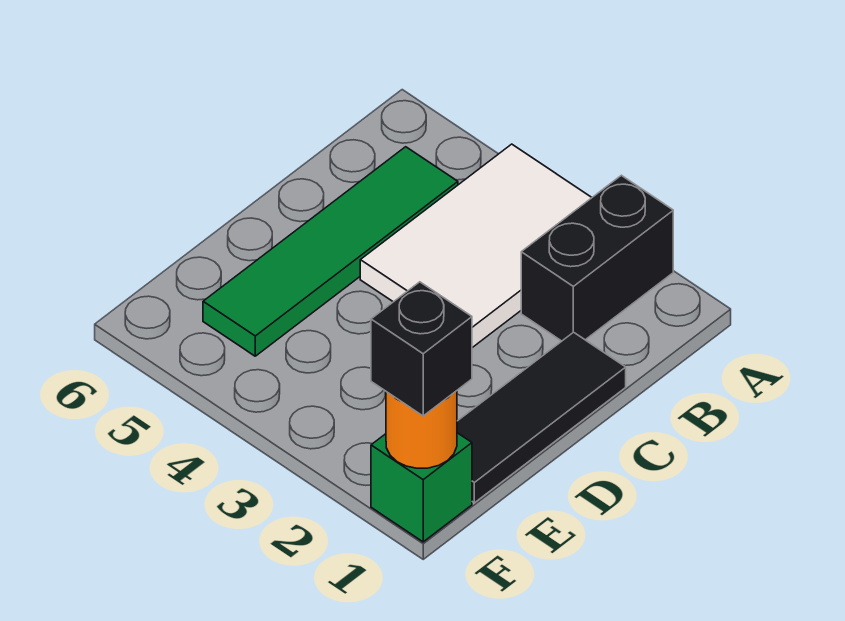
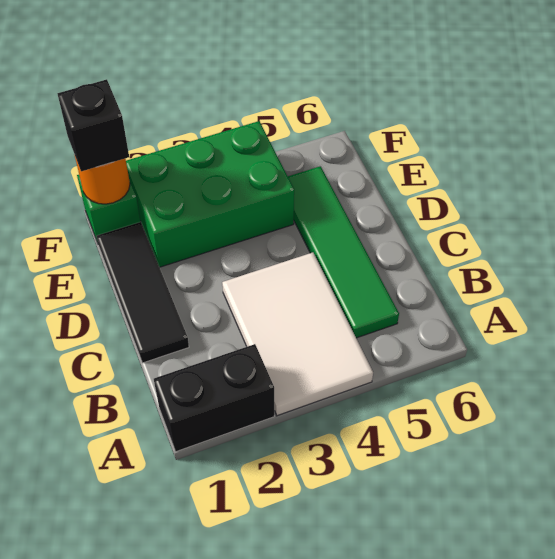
black 1x2 brick [521,175,673,341] -> black 1x2 brick turned to [154,344,274,452]
none -> green 2x3 brick [126,121,294,267]

